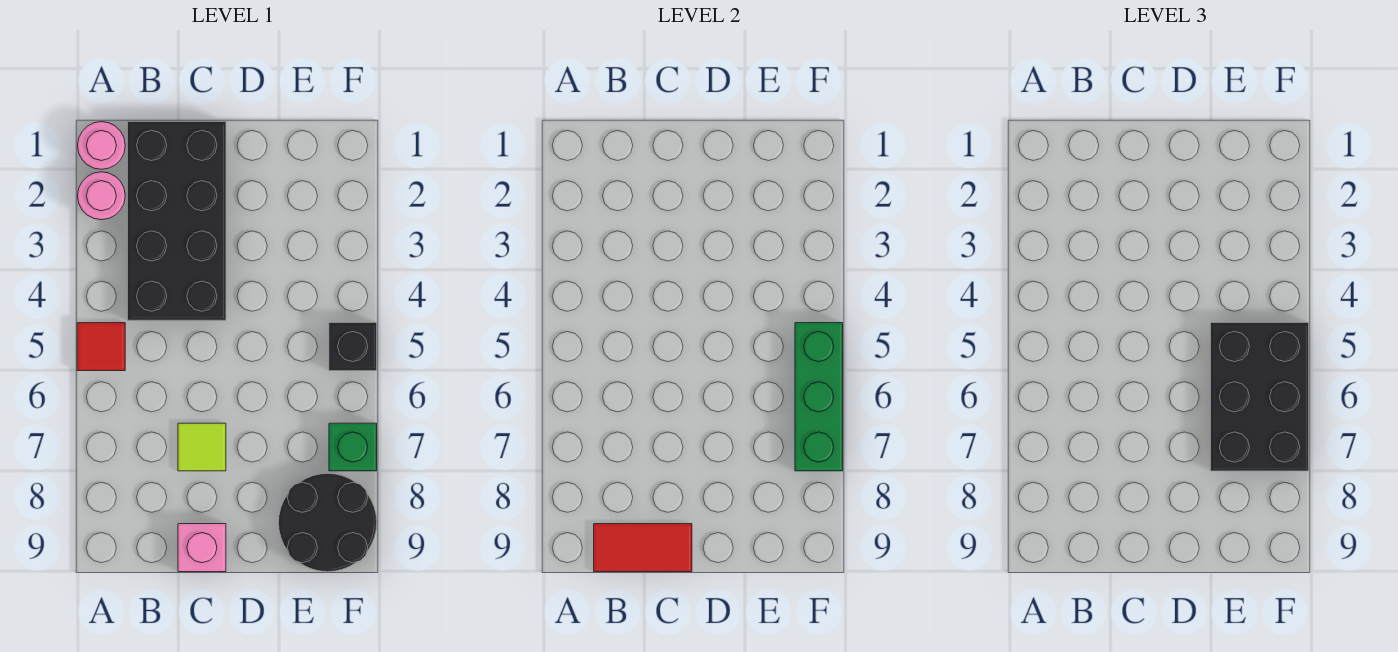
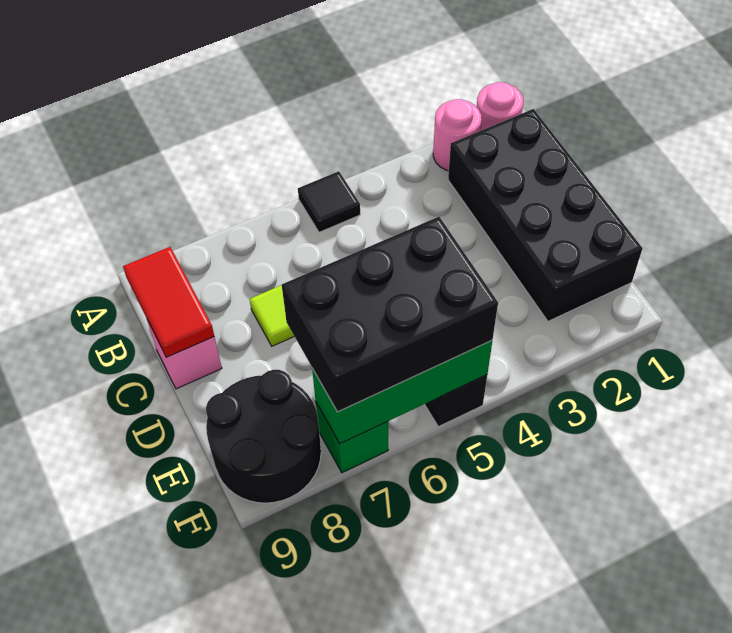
red 1x1 tile [77,323,125,371] -> black 1x1 tile [298,171,360,232]
black 2x4 brick [128,122,226,320] -> black 2x4 brick turned to [448,109,642,321]

